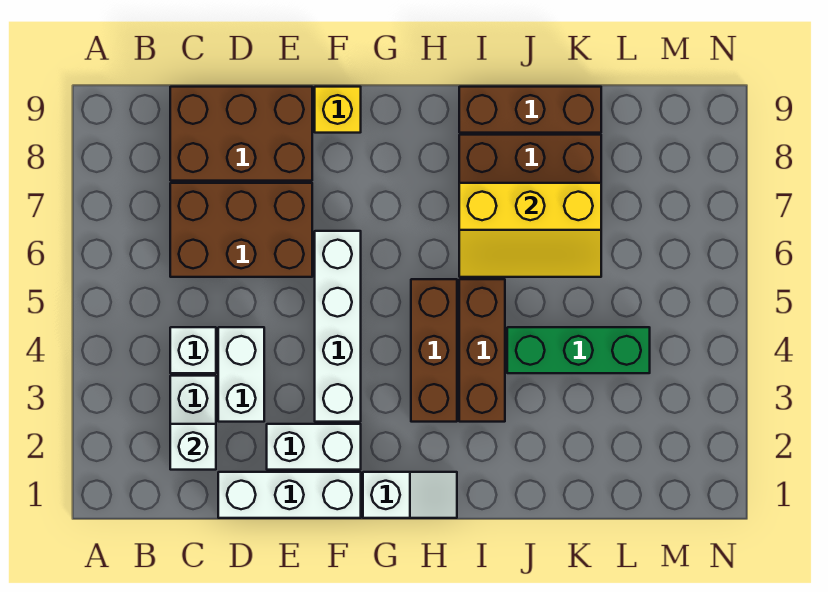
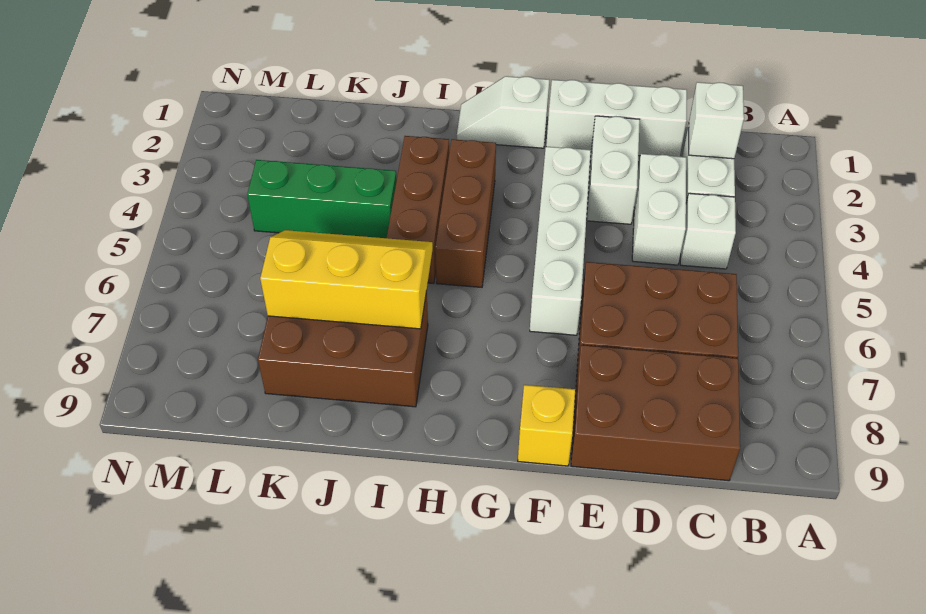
white 1x2 brick [267,424,361,470] -> white 1x2 brick turned to [587,116,640,224]
brown 1x3 brick [459,87,601,133] -> none

